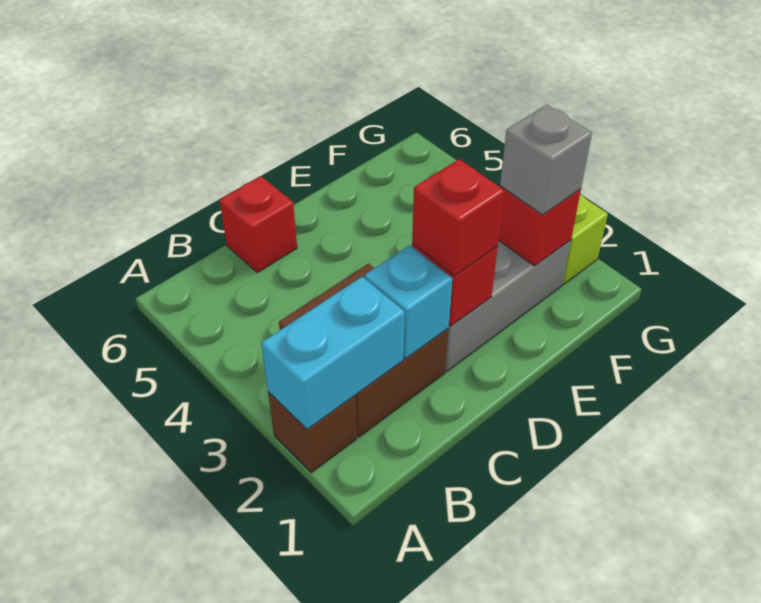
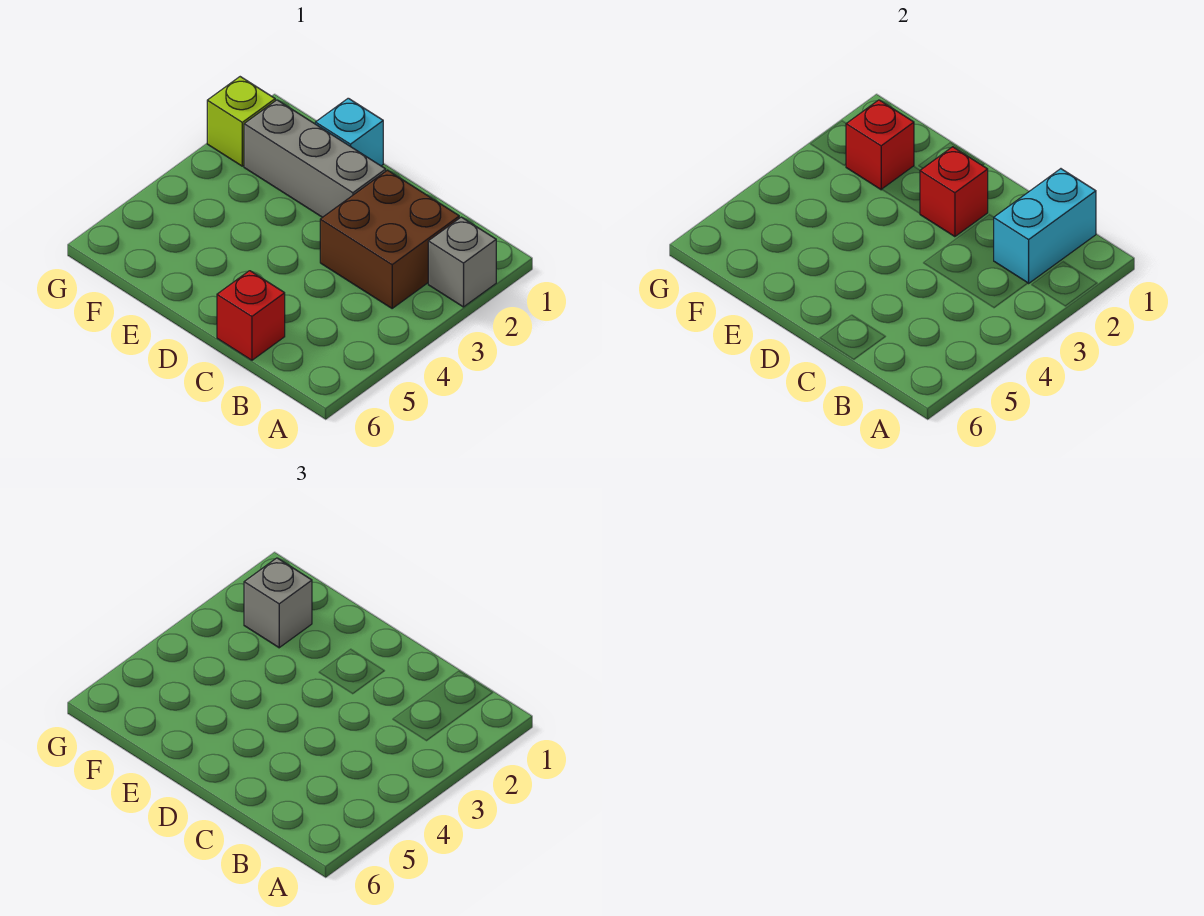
brown 1x1 brick [268,392,357,472] -> grey 1x1 brick [428,217,496,307]
cyan 1x2 brick [261,276,405,430] -> cyan 1x2 brick turned to [994,169,1096,283]
cyan 1x1 brick [365,245,452,359] -> cyan 1x1 brick moved to [315,98,383,166]
red 1x1 brick [412,159,504,276] -> none

